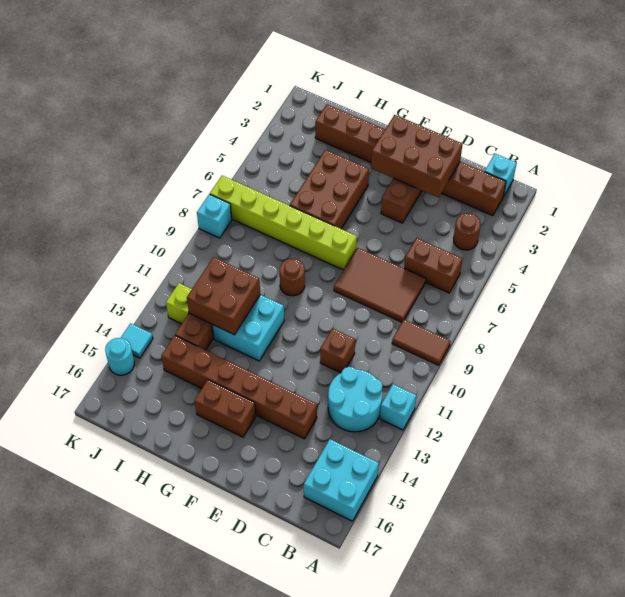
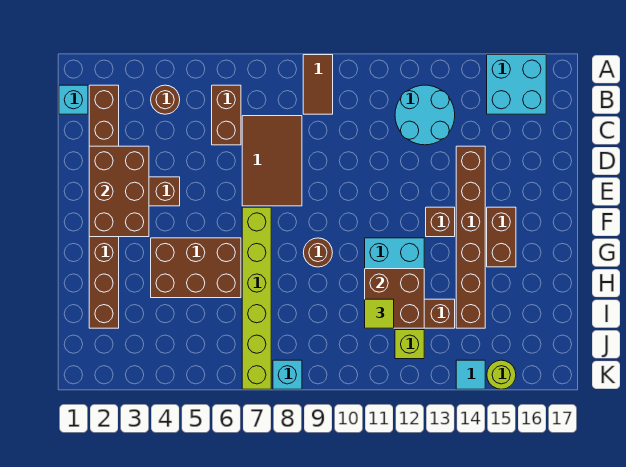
cyan 1x1 brick [380,384,416,430] -> none
brown 1x1 brick [320,328,355,373] -> brown 1x1 brick moved to [426,207,455,237]
none -> lime 1x1 tile [365,299,394,328]
cyan 1x1 round brick [105,338,134,375] -> lime 1x1 round brick [487,360,516,389]

